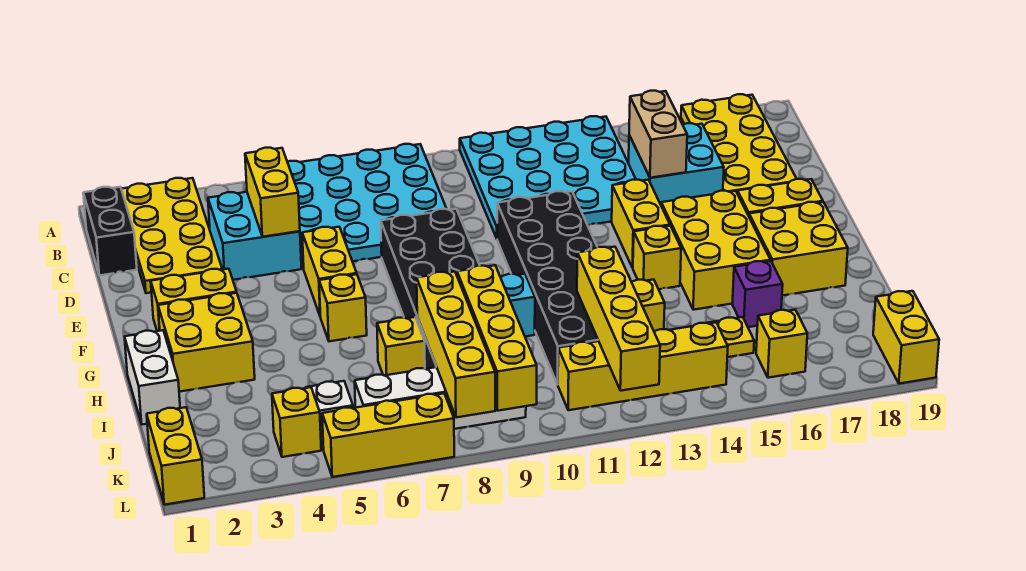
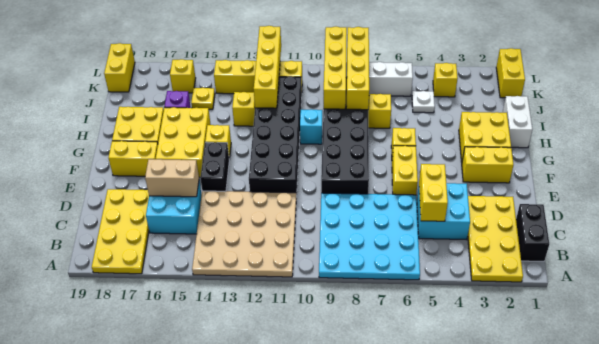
cyan 4x4 plate [460,116,636,238] -> tan 4x4 plate [192,191,296,277]
tan 1x2 brick [629,91,687,178] -> tan 1x2 brick turned to [145,159,199,197]
yellow 1x2 brick [612,180,670,268] -> black 1x2 brick [200,142,229,191]
yellow 1x3 brick [322,393,454,477] -> none

